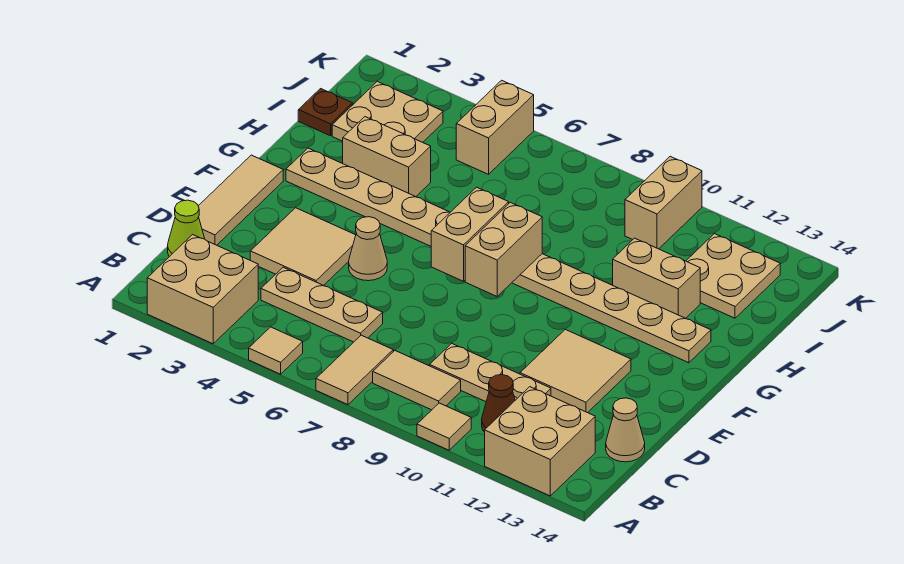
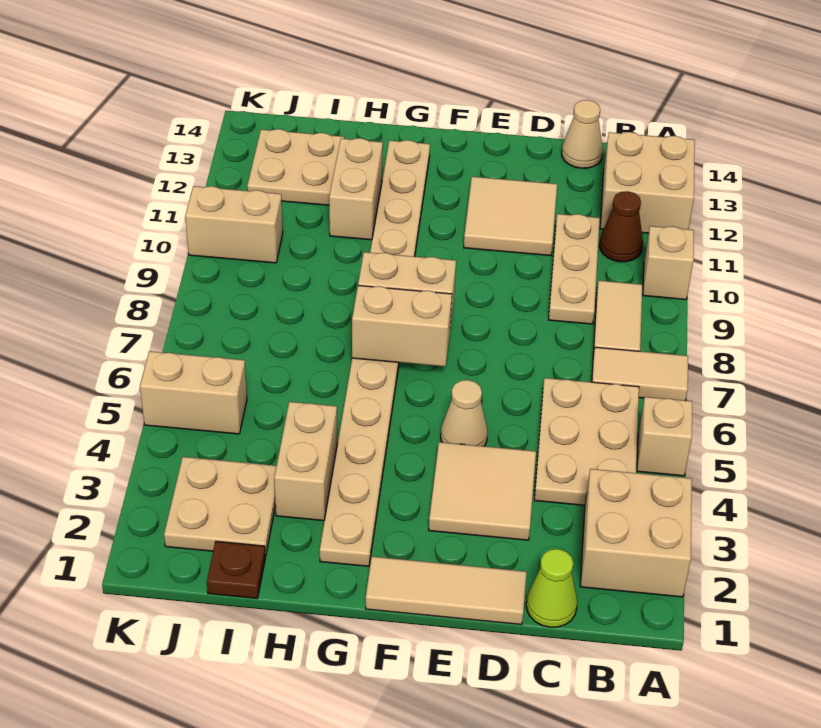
tan 1x1 tile [249,327,303,374] -> tan 1x1 brick [637,397,692,476]
tan 1x1 tile [417,403,471,450] -> tan 1x1 brick [643,226,694,300]
tan 1x3 plate [261,267,383,342] -> tan 2x3 plate [534,378,639,505]

